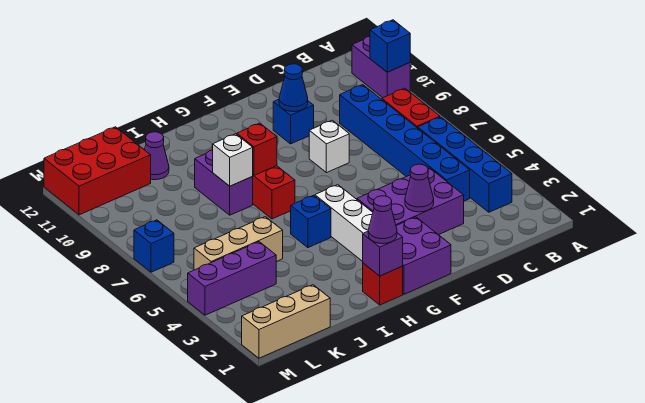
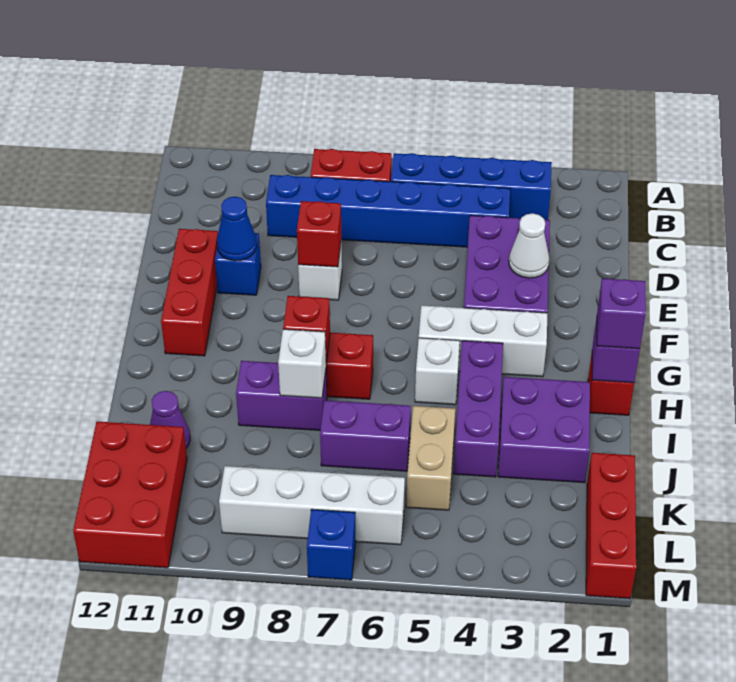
purple 1x2 brick [352,36,410,98] -> purple 1x2 brick moved to [320,400,411,471]
blue 1x1 brick [370,20,410,72] -> none
purple 1x1 cone [405,164,434,212] -> white 1x1 cone [509,213,549,278]
none -> red 1x1 brick [297,201,341,267]
none -> red 1x3 brick [161,229,218,356]
purple 2x2 brick [396,217,451,294] -> purple 2x2 brick moved to [498,377,590,483]
purple 1x1 cone [368,196,397,244] -> purple 1x1 brick [597,279,646,349]
blue 1x1 brick [291,195,331,248] -> white 1x1 brick [415,338,460,405]
tan 1x3 brick [194,217,283,270] -> tan 1x2 brick [406,406,455,510]
tan 1x3 brick [242,285,330,358] -> red 1x3 brick [586,453,636,599]
purple 1x3 brick [188,242,276,315] -> purple 1x3 brick moved to [454,341,503,477]
none -> white 1x4 brick [219,466,405,545]

